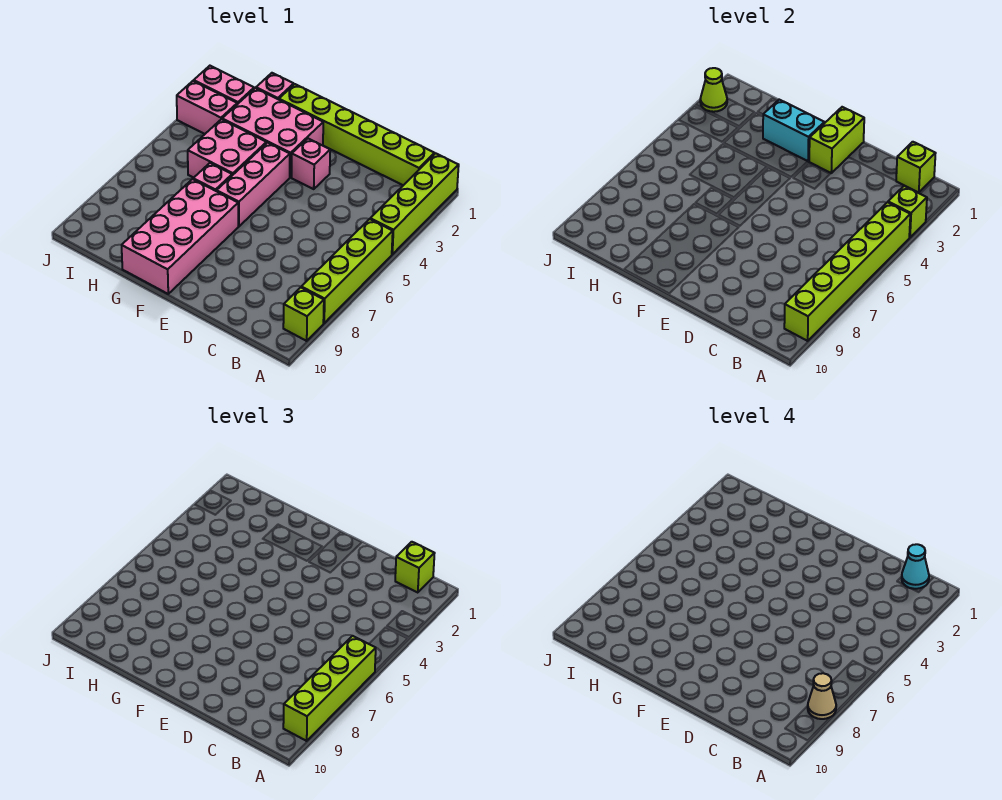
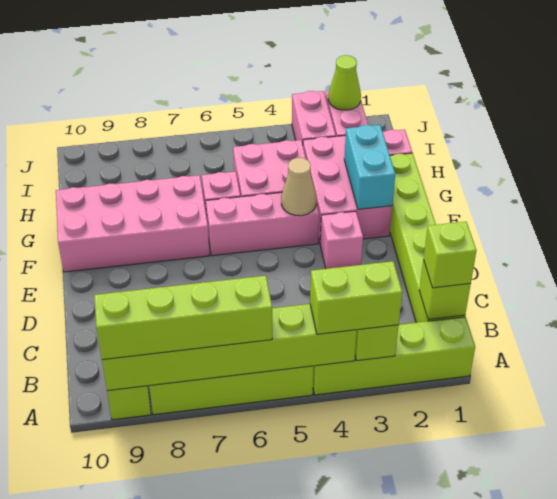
tan 1x1 cone [808,673,836,719] -> tan 1x1 cone moved to [281,158,316,216]
cyan 1x1 cone [902,544,929,589] -> none
lime 1x2 brick [809,107,864,173] -> lime 1x2 brick moved to [310,261,402,334]

